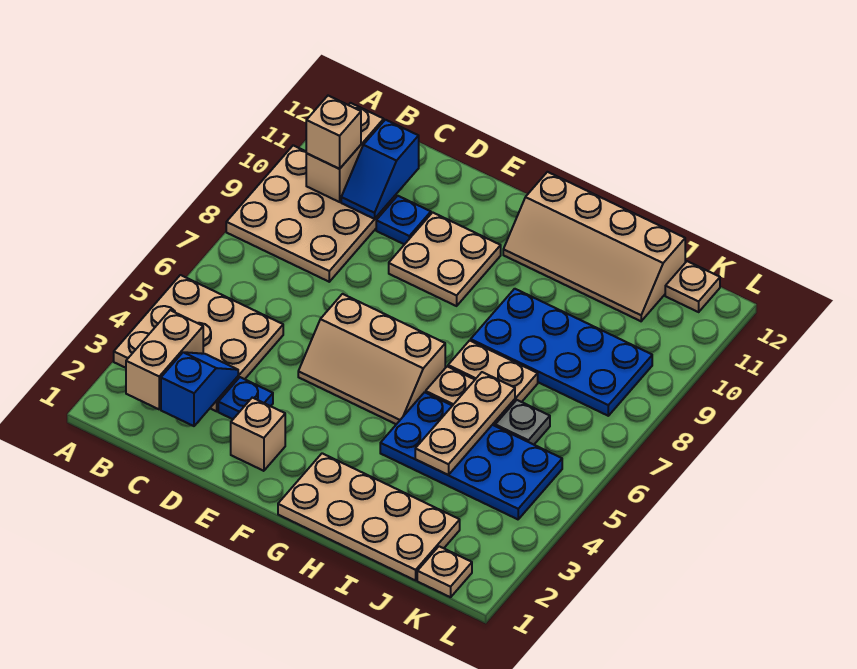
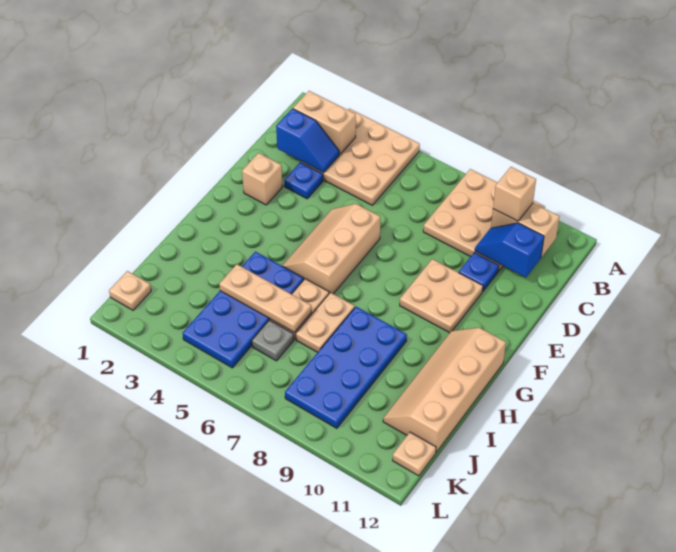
tan 2x4 plate [278,453,460,580] -> none

